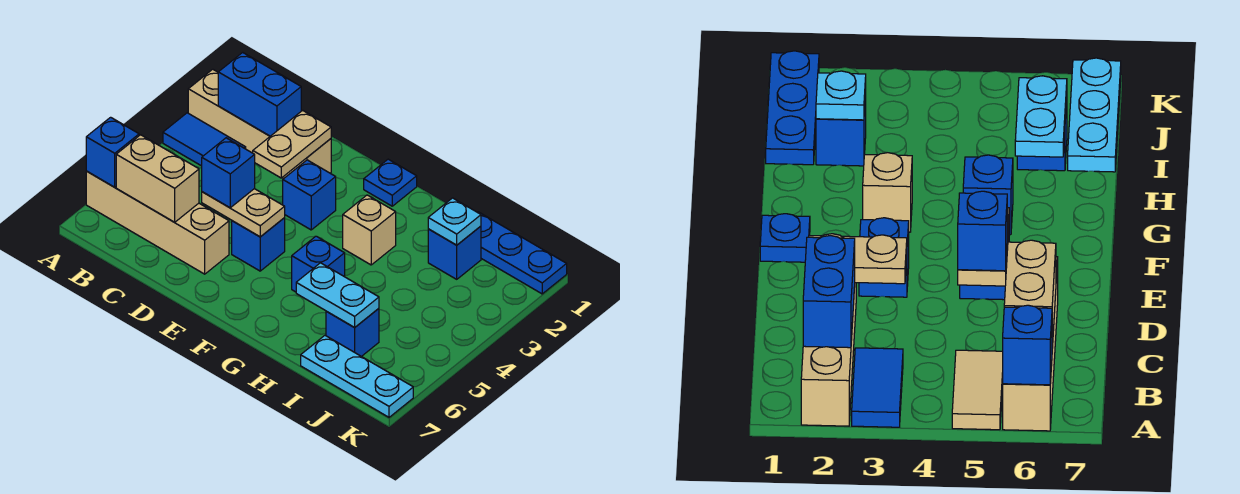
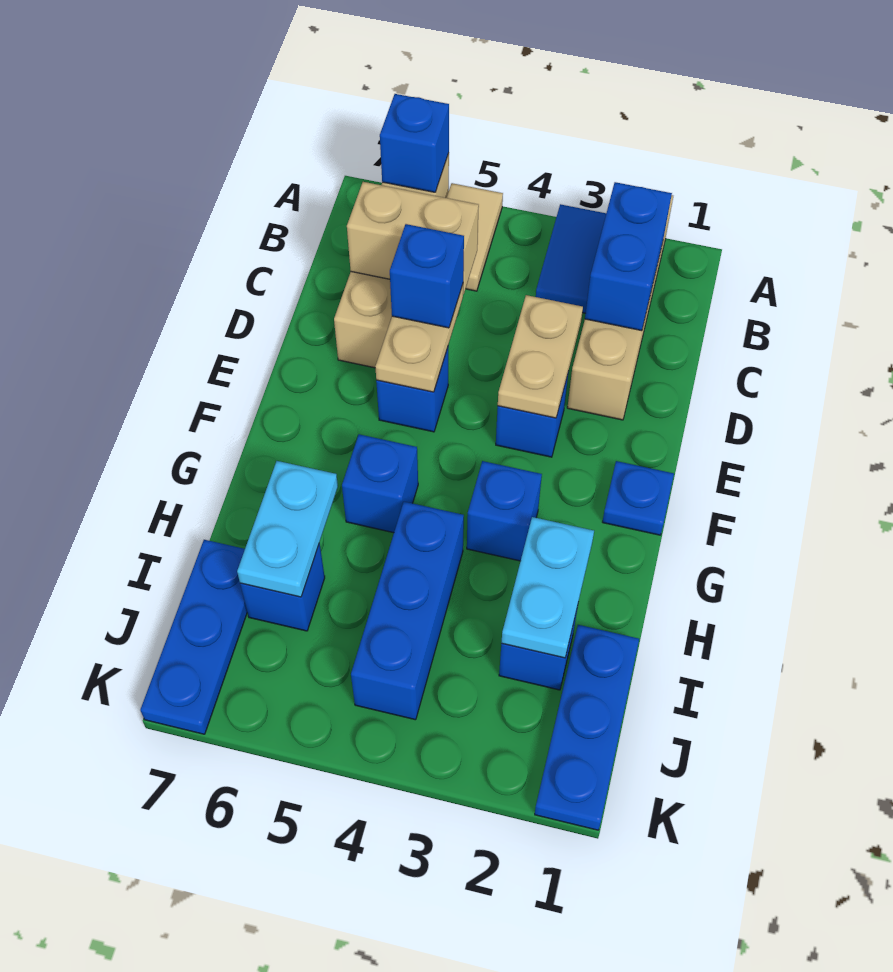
tan 1x2 brick [116,135,199,222] -> tan 1x2 brick turned to [347,182,479,294]
tan 1x2 plate [253,110,331,178] -> tan 1x2 plate turned to [498,295,583,418]
tan 1x1 brick [343,195,396,265] -> blue 1x1 brick [467,461,542,561]
none -> blue 1x3 brick [351,502,464,720]
cyan 1x1 plate [428,198,481,245] -> cyan 1x2 plate [501,517,594,658]
cyan 1x3 plate [301,336,413,417] -> blue 1x3 plate [140,540,247,734]

